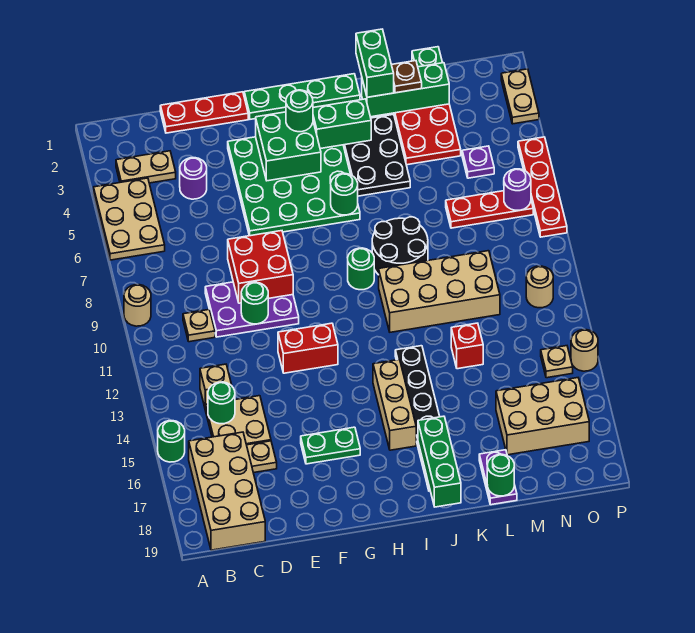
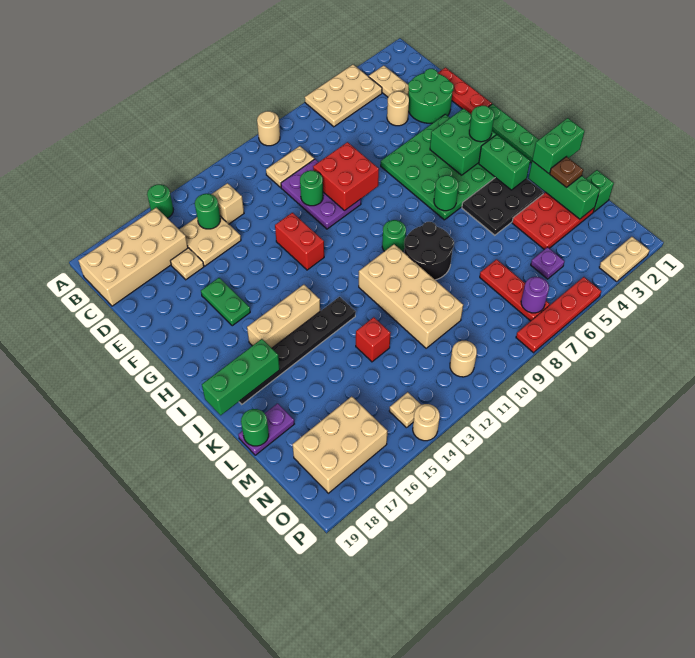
tan 1x1 plate [183,309,215,342] -> tan 1x2 plate [266,146,314,187]
none -> green 2x2 round brick [408,69,454,123]
purple 1x1 round brick [180,158,207,199] -> tan 1x1 round brick [387,91,409,126]
tan 2x3 brick [496,378,589,455] -> tan 2x3 brick turned to [293,396,387,493]

